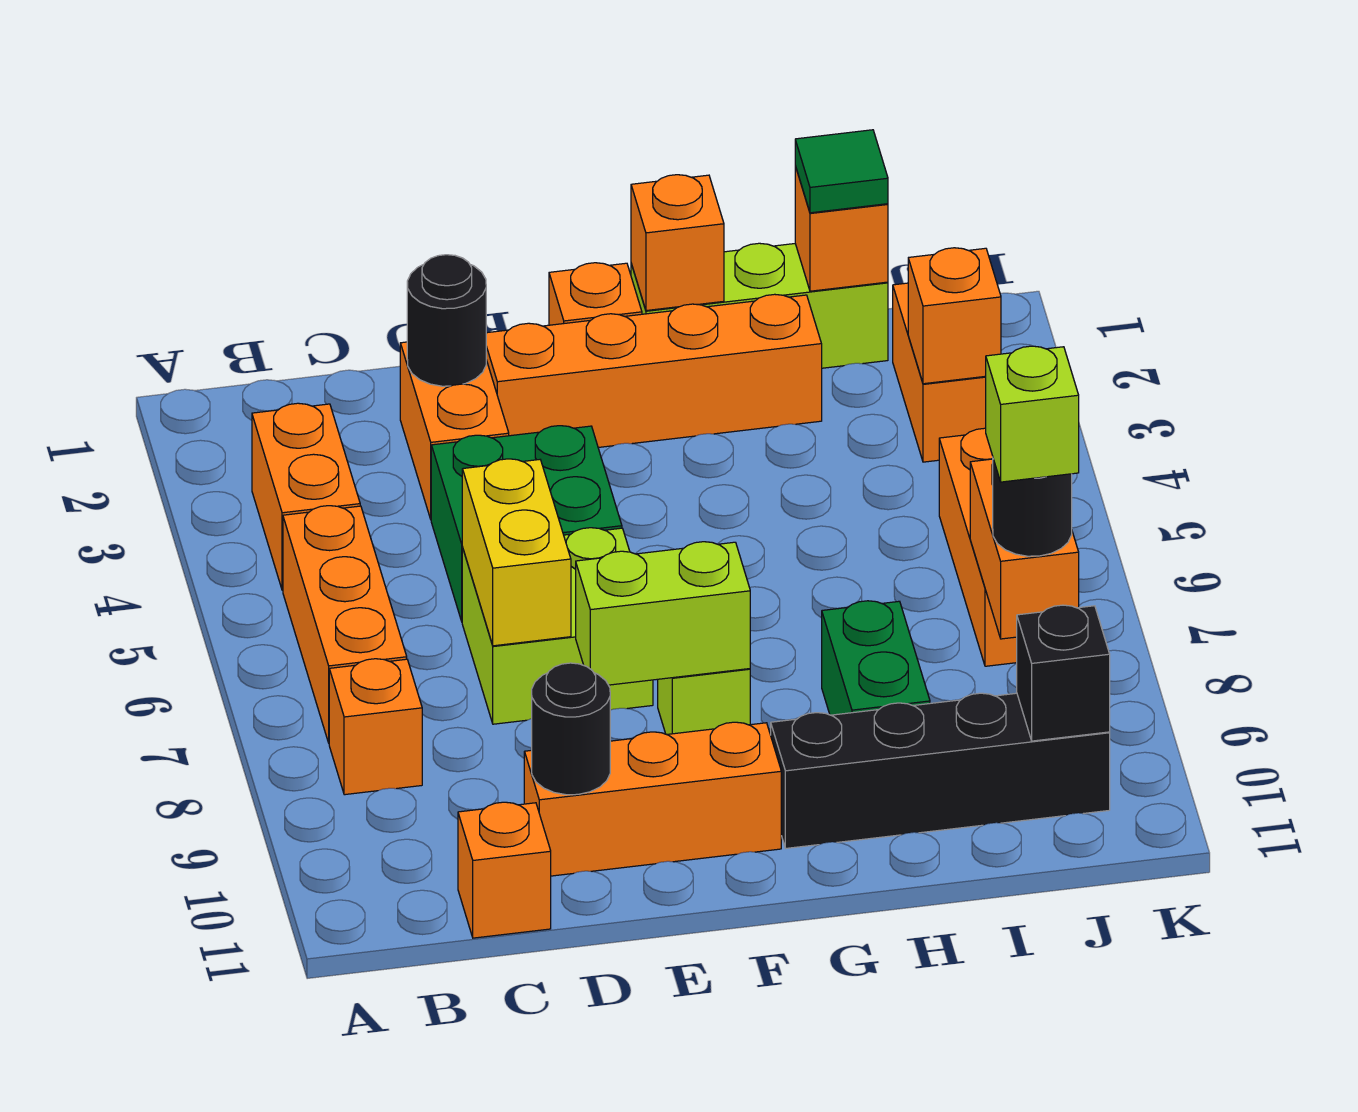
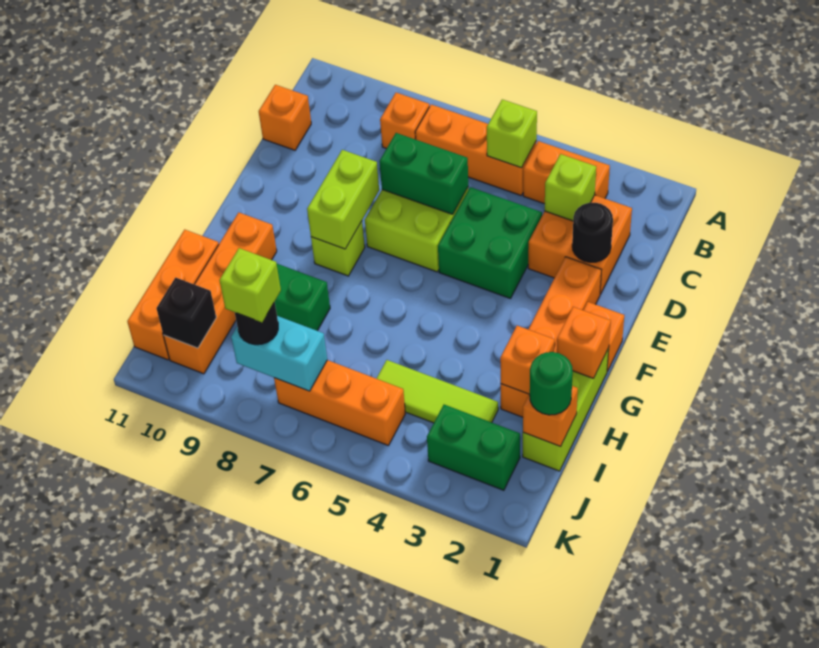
none -> lime 1x1 brick [487,99,537,168]
none -> lime 1x1 brick [545,154,596,221]
orange 1x2 brick [400,342,509,519] -> orange 2x2 brick [528,195,632,294]
yellow 1x2 brick [462,459,571,646] -> green 1x2 brick [379,133,468,214]
orange 1x3 brick [524,722,781,876] -> orange 1x3 brick moved to [127,230,219,360]
black 1x1 round brick [532,663,610,795] -> none
black 1x4 brick [771,693,1110,848] -> orange 1x4 brick [163,213,277,374]
green 1x1 tile [795,130,888,213] -> green 1x1 round brick [530,352,573,415]
none -> lime 1x3 tile [376,360,498,423]
orange 1x2 brick [893,283,986,462] -> green 1x2 brick [427,405,520,490]
orange 1x1 brick [908,248,1001,384] -> orange 1x1 brick moved to [500,326,554,394]
orange 1x2 brick [970,459,1079,639] -> cyan 1x2 brick [231,316,327,391]

